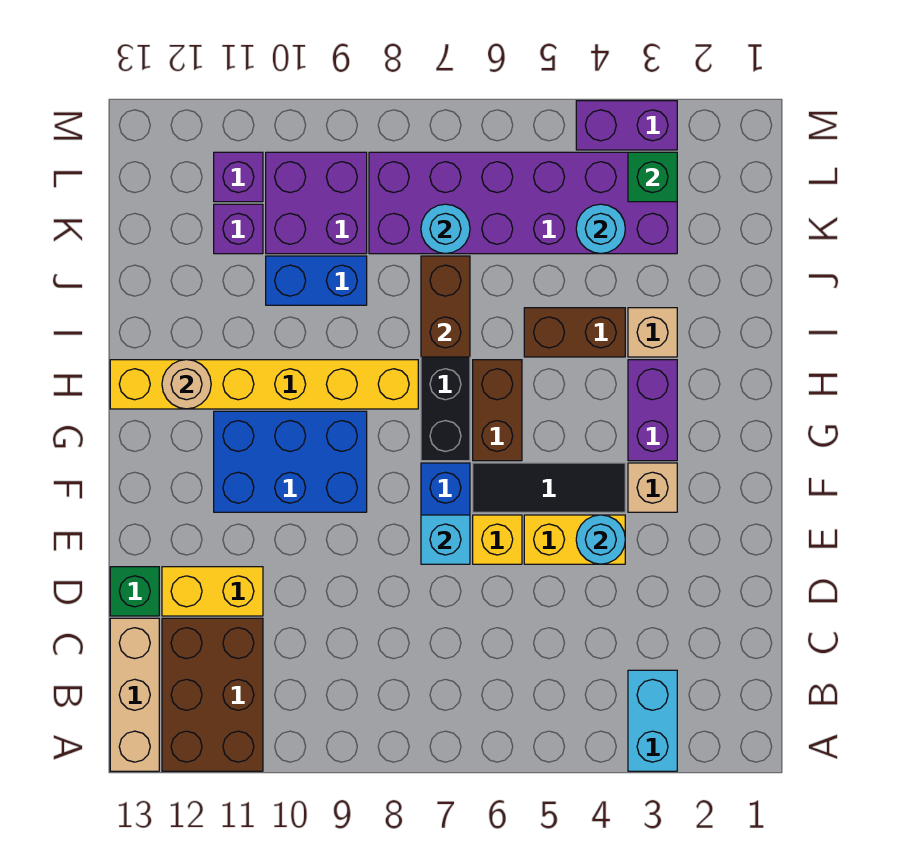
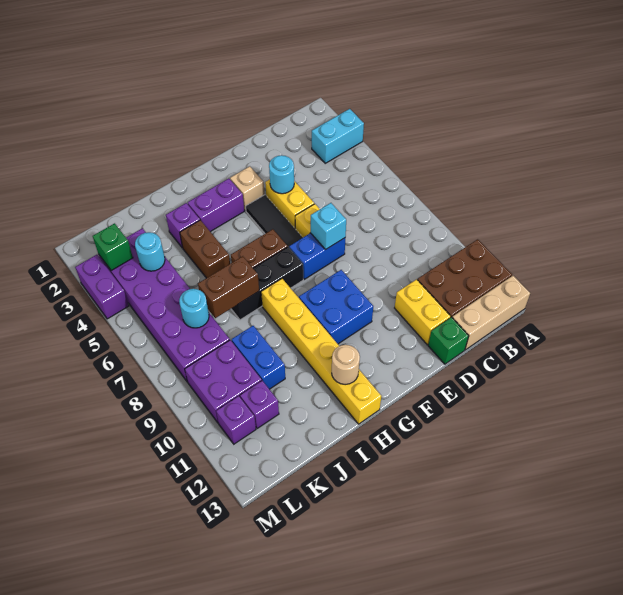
blue 2x3 brick [214,411,367,512] -> blue 2x2 brick [299,270,373,344]
tan 1x1 brick [628,308,677,357] -> purple 1x1 brick [166,203,200,248]

